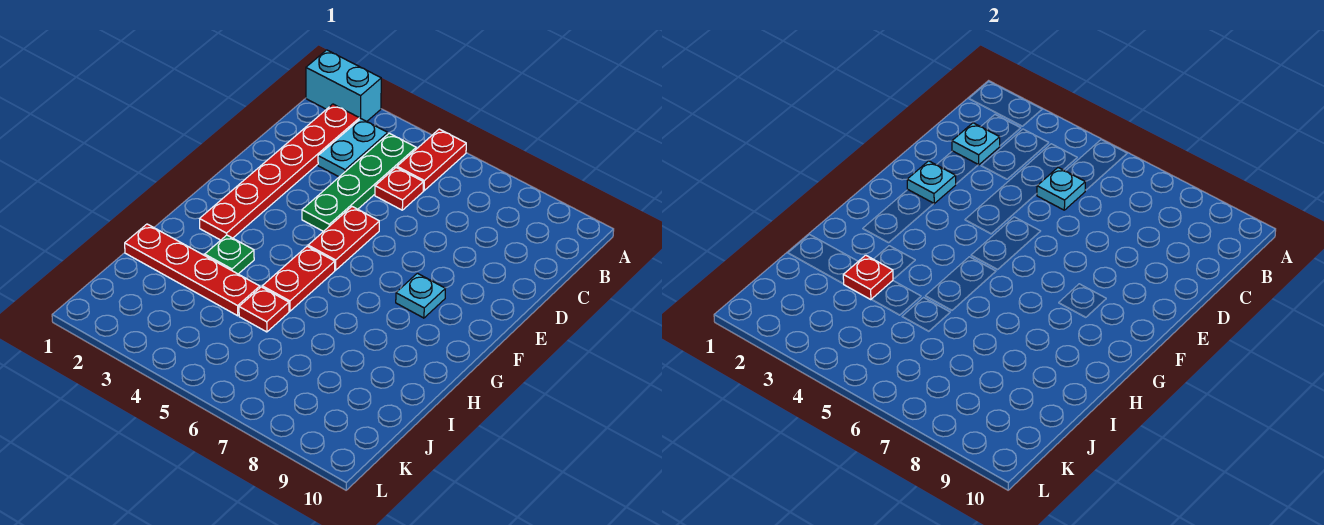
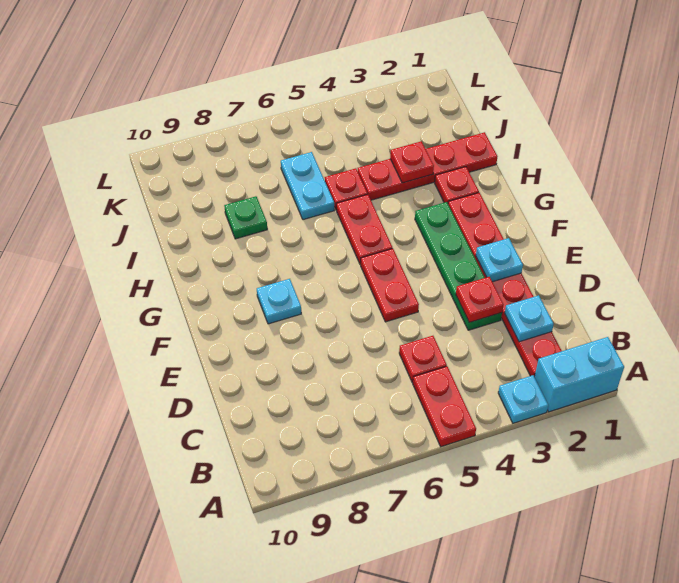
cyan 1x2 plate [318,119,388,177] -> cyan 1x2 plate moved to [281,152,334,220]
green 1x4 plate [302,133,416,232] -> green 1x4 plate moved to [415,202,502,330]
cyan 1x1 plate [1037,168,1085,210] -> cyan 1x1 plate moved to [498,375,548,423]
none -> red 1x1 plate [456,277,503,322]
none -> red 1x1 plate [435,167,479,203]
green 1x1 plate [205,235,254,274] -> green 1x1 plate moved to [224,196,267,239]

